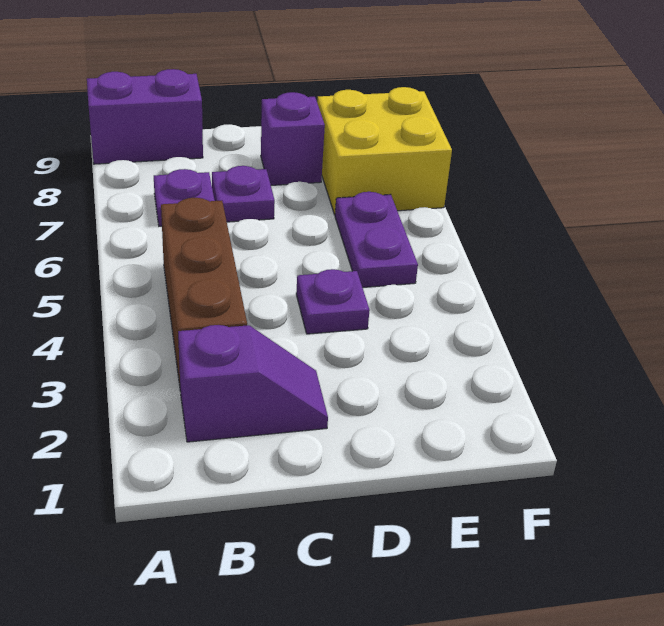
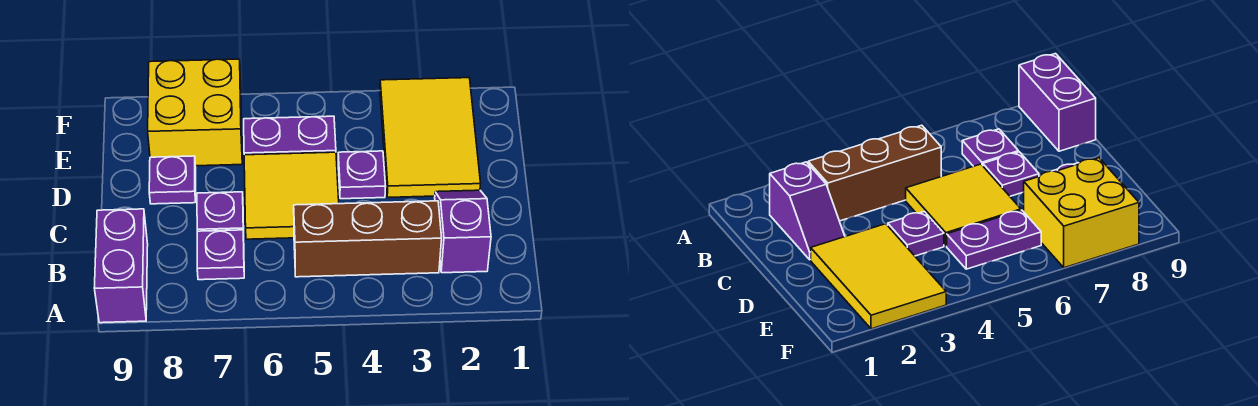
none -> yellow 2x2 tile [244,152,339,239]
none -> yellow 2x3 tile [380,78,481,197]
purple 1x1 brick [261,92,325,185] -> purple 1x1 plate [149,156,196,204]

